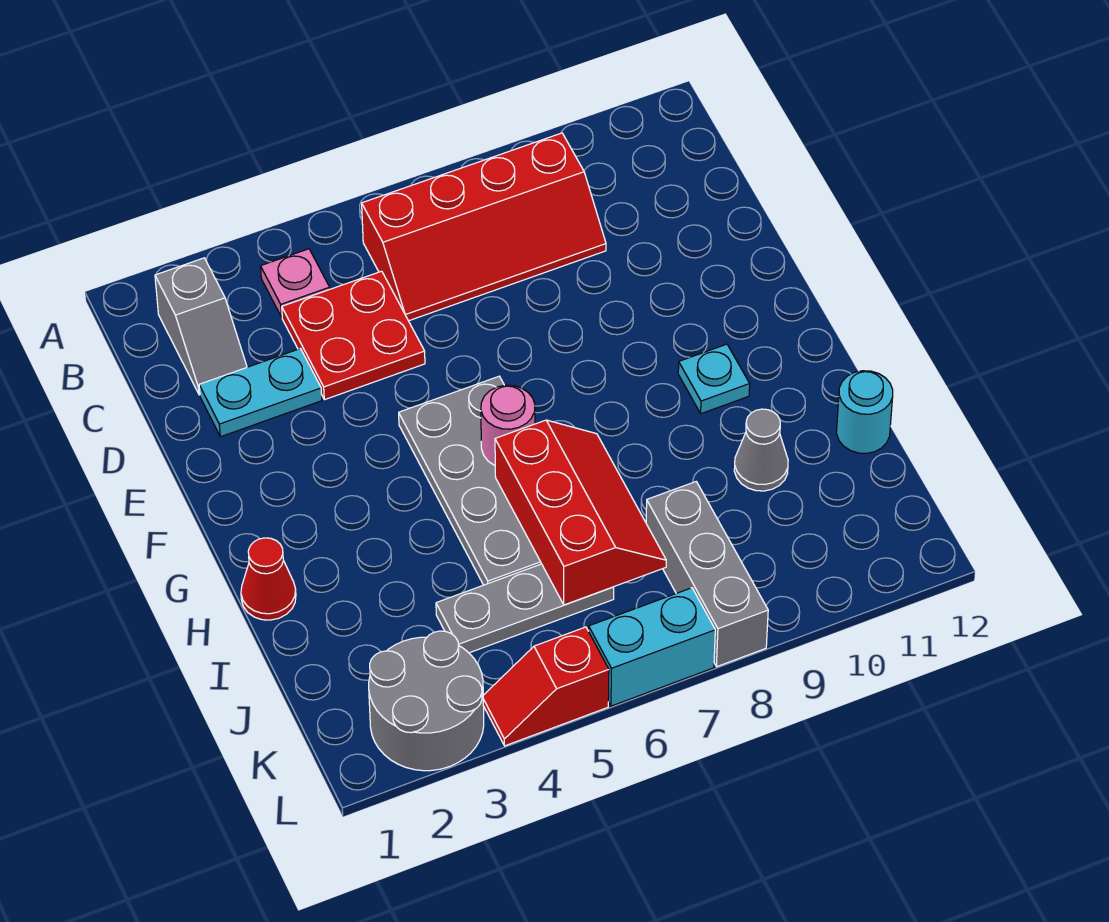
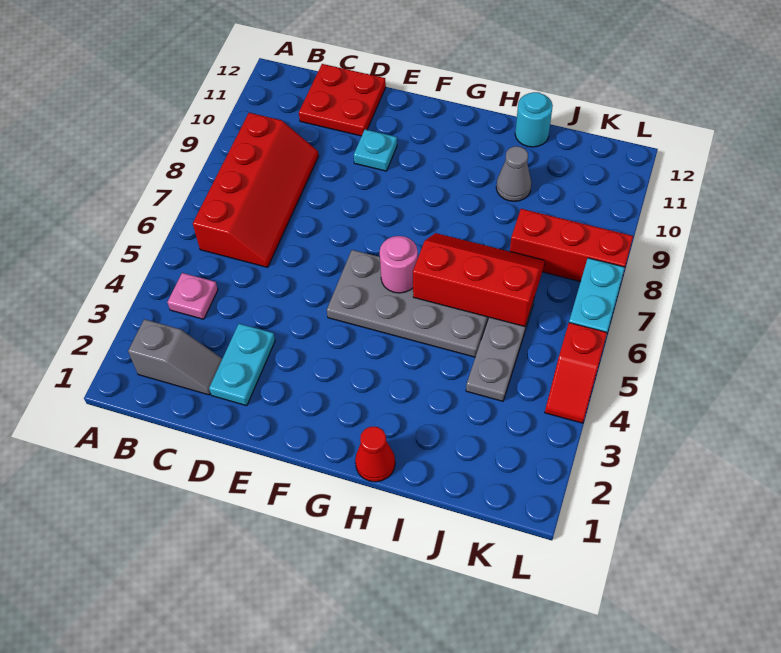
red 2x2 plate [282,271,425,400] -> red 2x2 plate moved to [299,64,386,136]
cyan 1x1 plate [678,344,750,414] -> cyan 1x1 plate moved to [354,130,397,171]
grey 1x3 brick [646,482,768,667] -> red 1x3 brick [510,209,633,282]
grey 2x2 round brick [369,631,484,771] -> none

